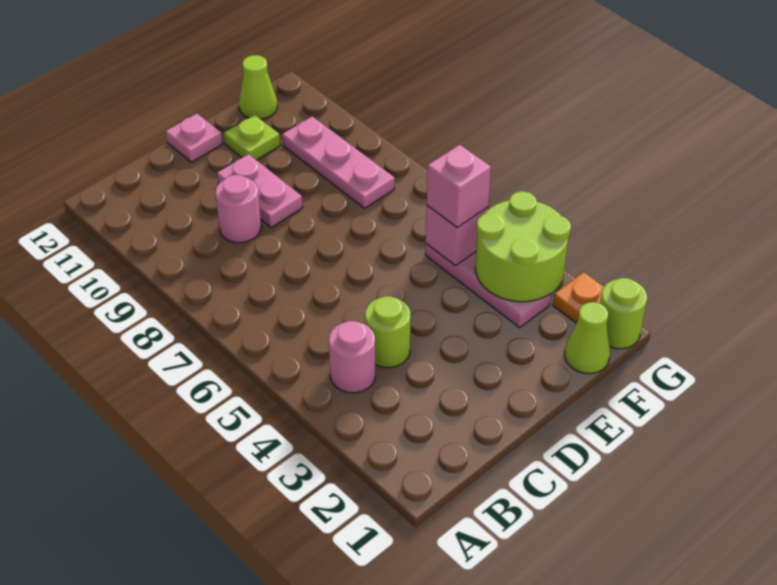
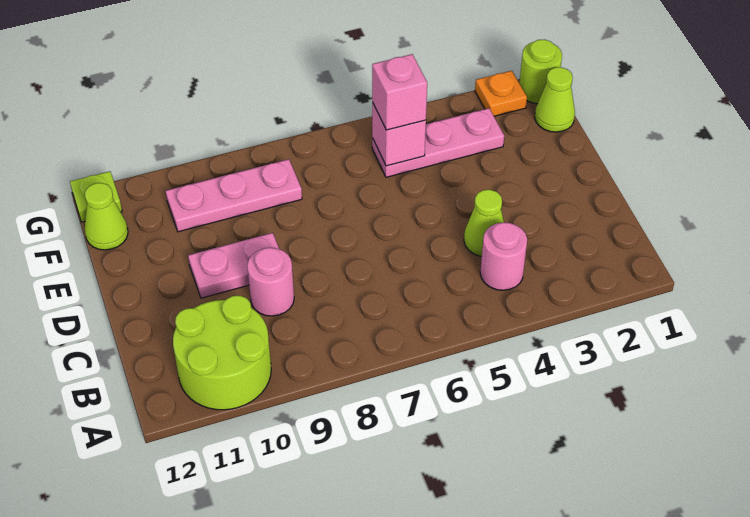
lime 1x1 round brick [365,296,411,368] -> lime 1x1 cone [464,190,504,256]
pink 1x1 plate [166,113,222,162] -> none
lime 1x1 plate [224,115,280,160] -> lime 1x1 plate moved to [70,171,122,222]
lime 2x2 round brick [475,191,571,302] -> lime 2x2 round brick moved to [173,296,271,410]

